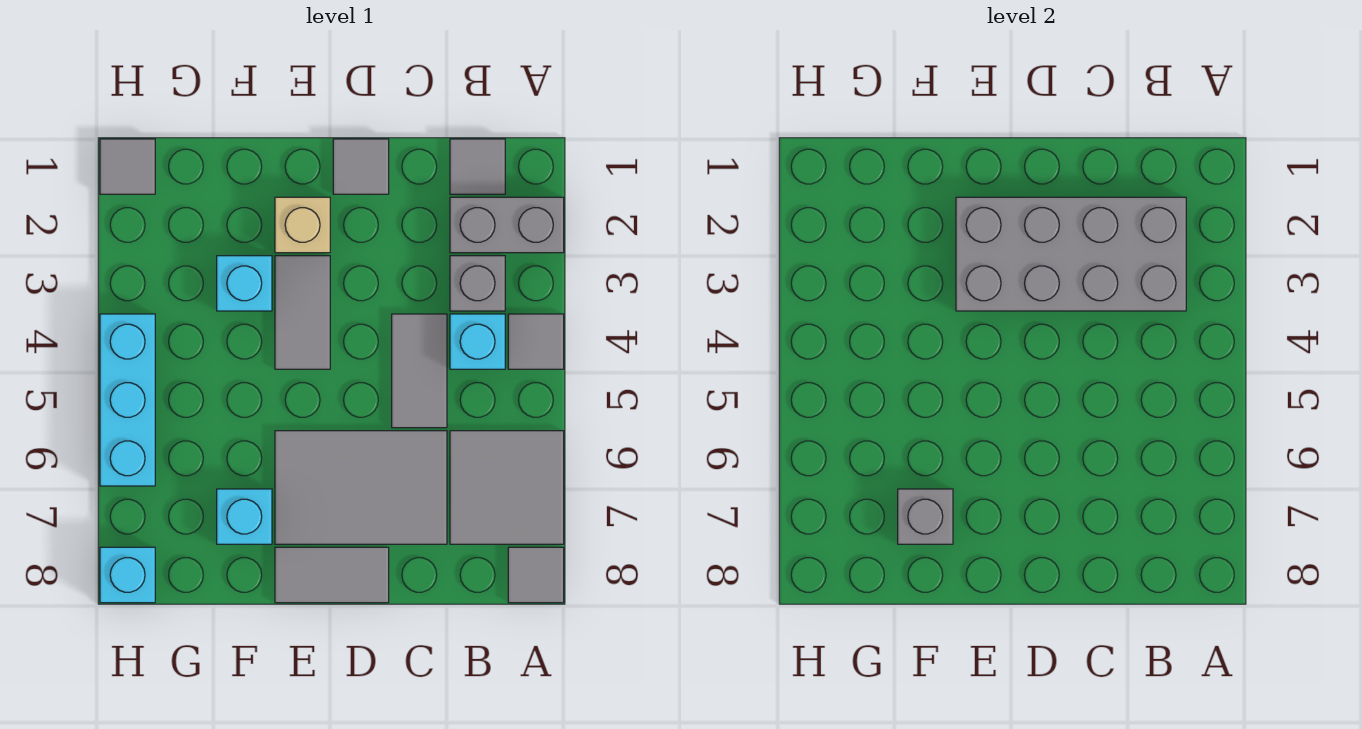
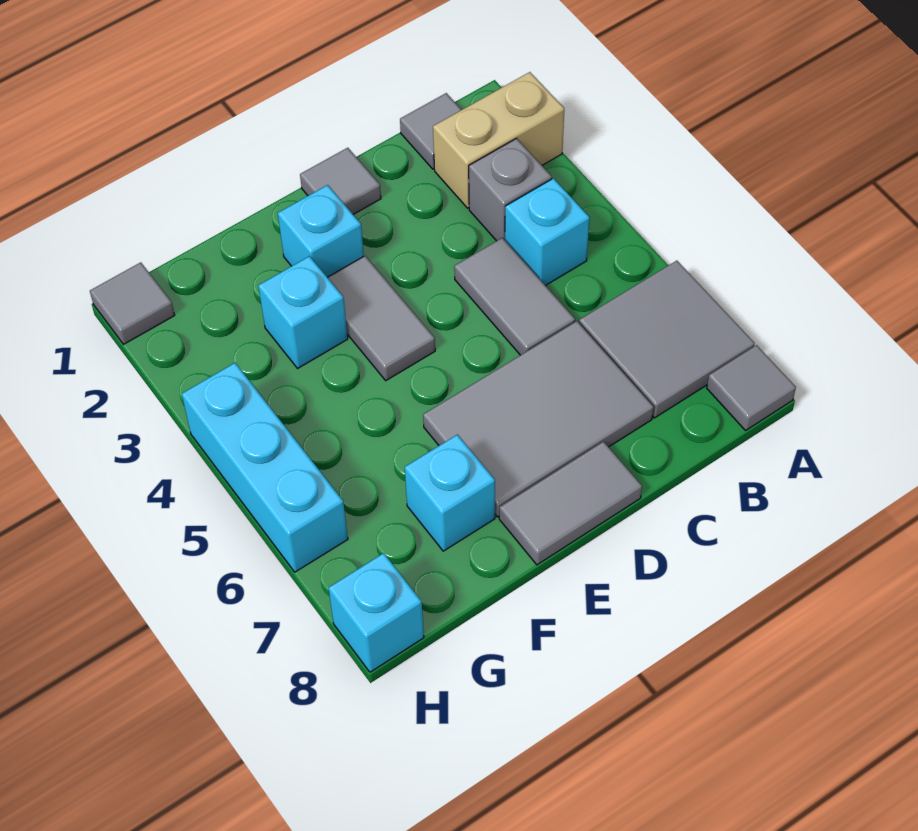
grey 1x2 brick [450,197,564,253] -> tan 1x2 brick [433,72,564,208]
grey 1x1 tile [508,314,564,369] -> none
grey 2x4 brick [956,197,1186,311] -> none
tan 1x1 brick [275,197,330,253] -> cyan 1x1 brick [278,185,364,277]
grey 1x1 brick [898,489,953,544] -> none

